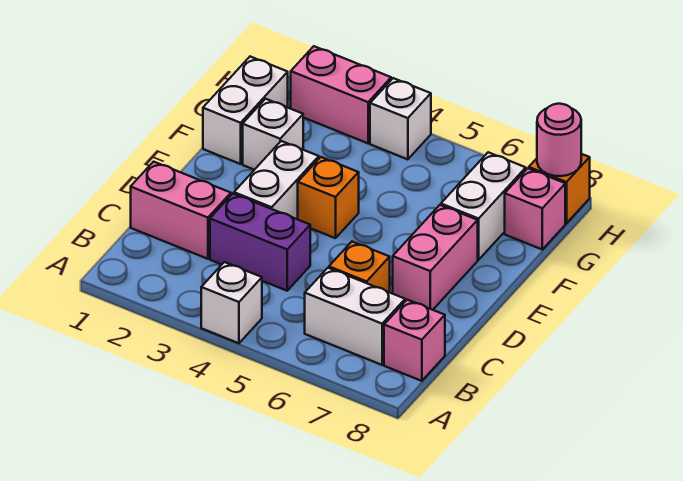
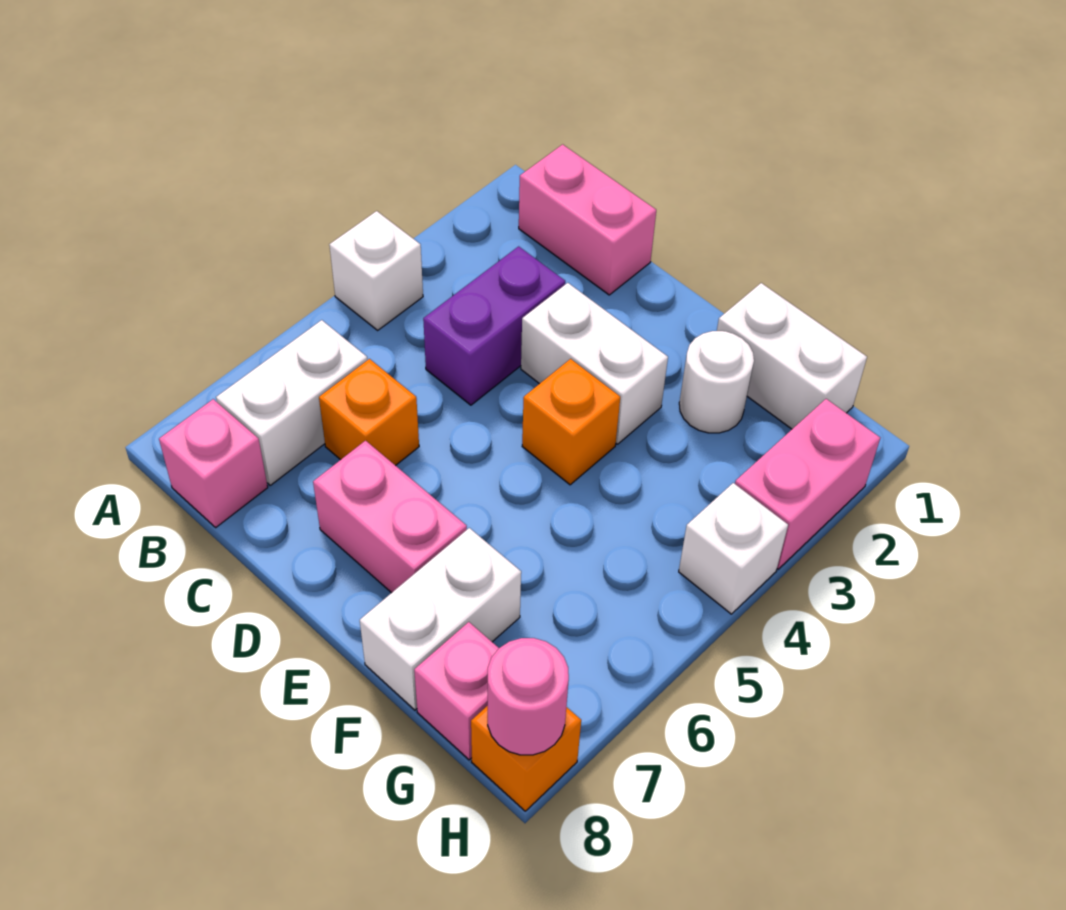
pink 1x2 brick [131,162,231,259] -> pink 1x2 brick turned to [519,144,656,295]
white 1x1 brick [243,99,303,170] -> white 1x1 round brick [679,331,754,433]
white 1x2 brick [441,152,526,260] -> white 1x2 brick turned to [360,528,521,710]

